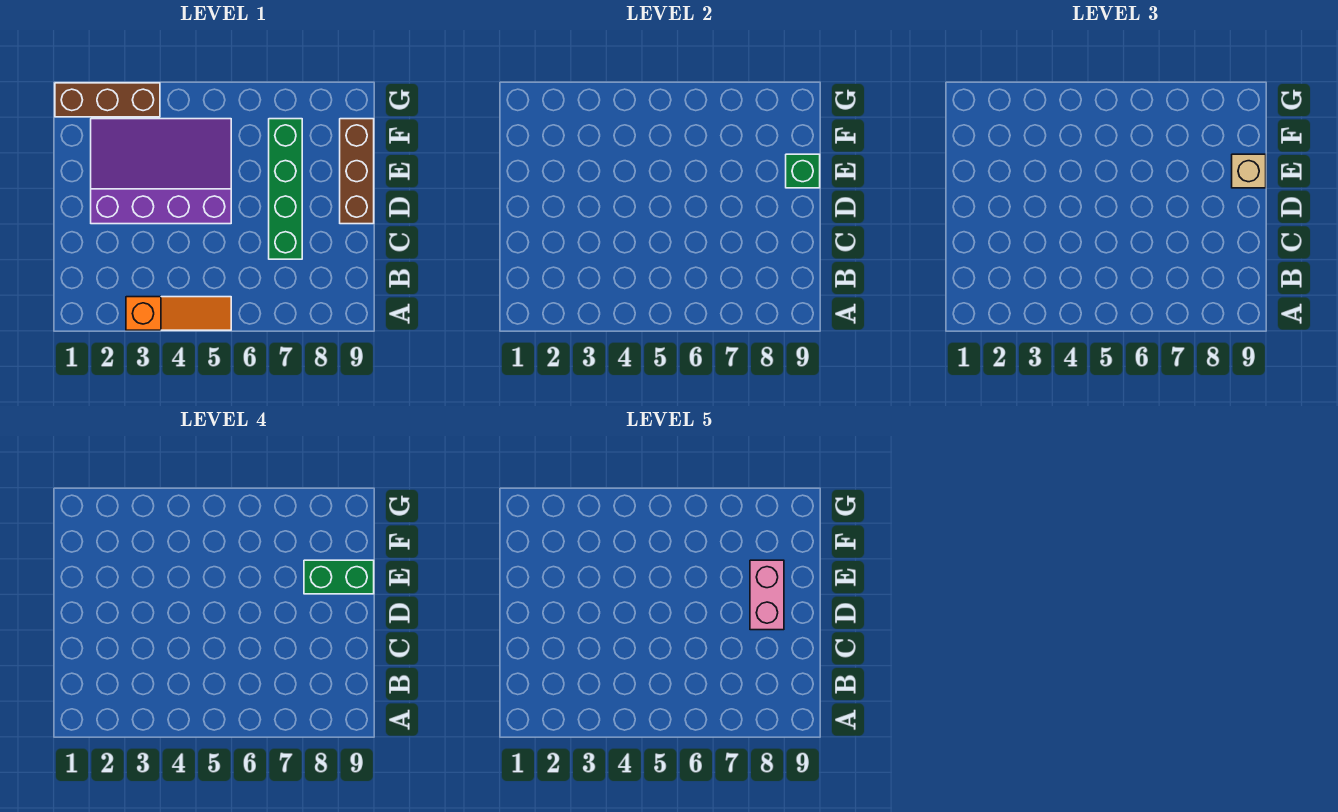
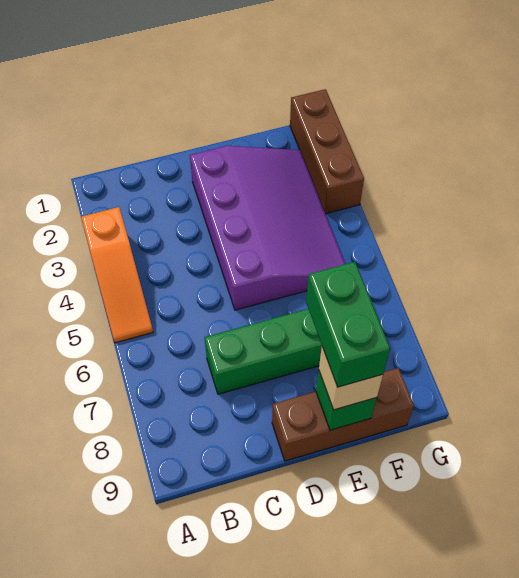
pink 1x2 brick [750,560,784,630] -> none

